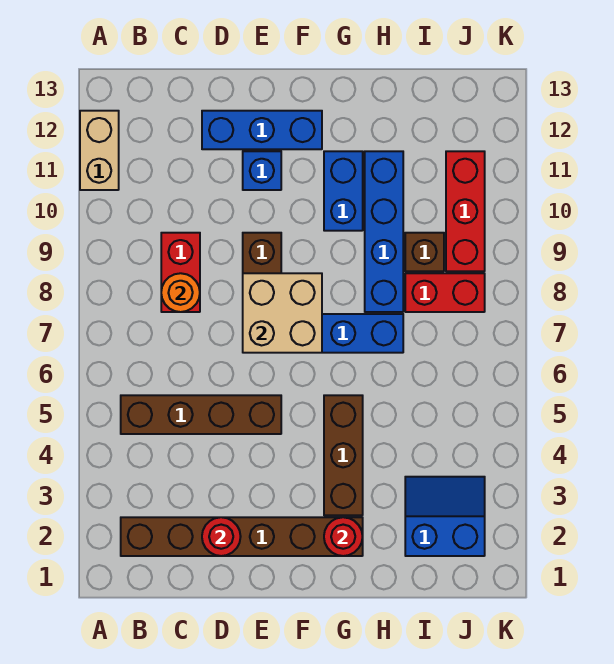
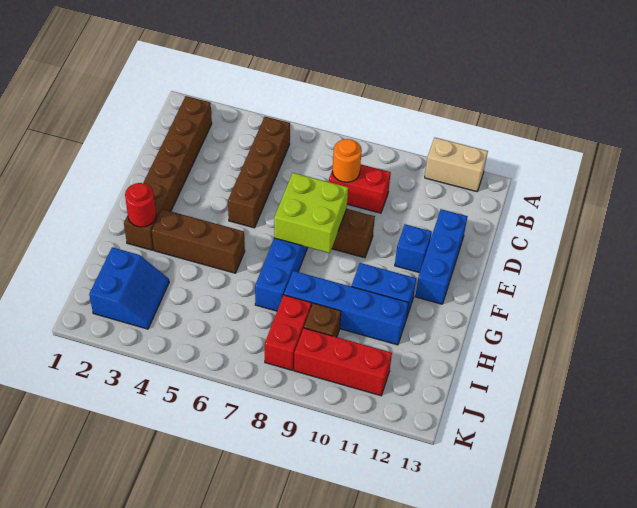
red 1x1 round brick [202,517,241,556] -> none
tan 2x2 brick [243,273,322,353] -> lime 2x2 brick [274,173,348,253]

